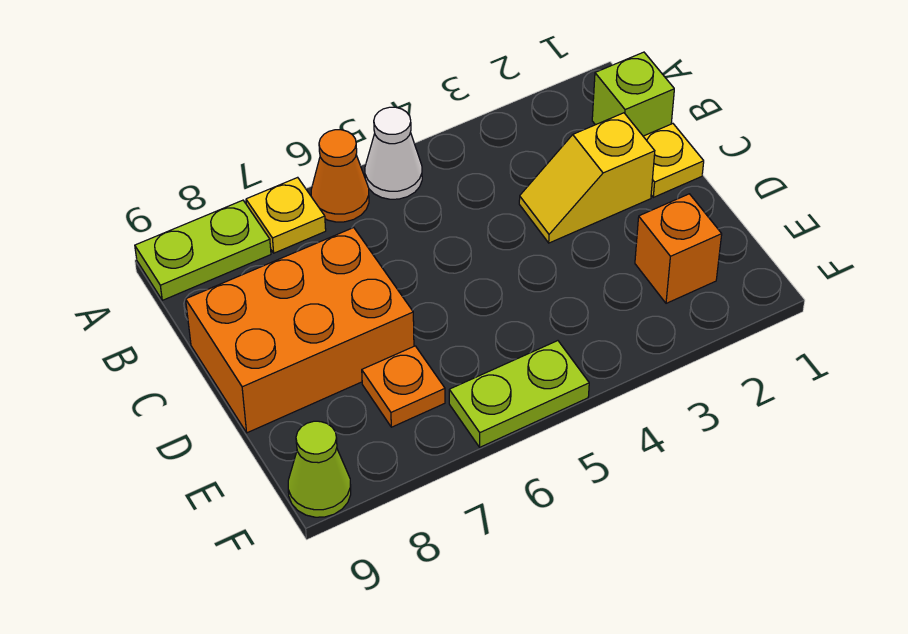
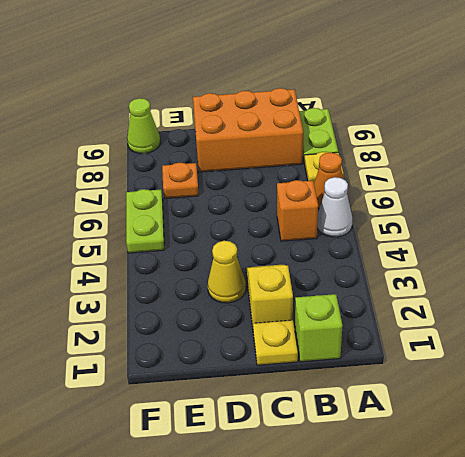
orange 2x3 brick [186,228,414,433] -> orange 2x3 brick turned to [193,88,303,172]
none -> yellow 1x1 cone [208,241,246,303]
orange 1x1 brick [635,194,722,303] -> orange 1x1 brick moved to [277,180,318,241]

